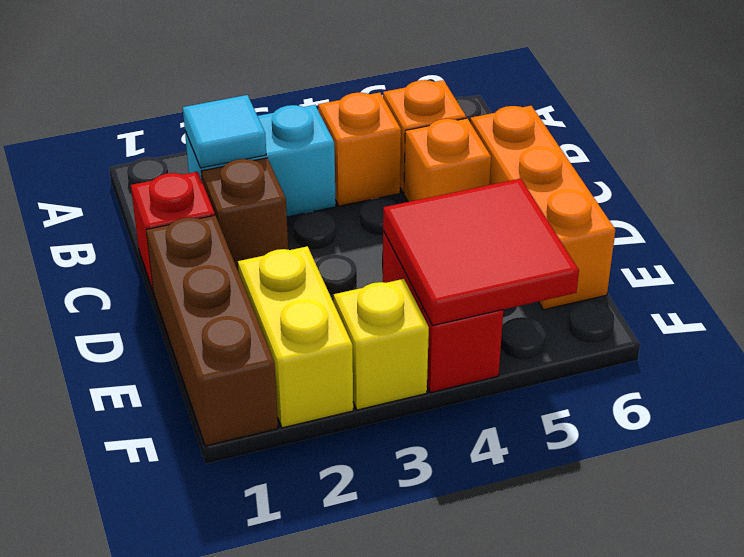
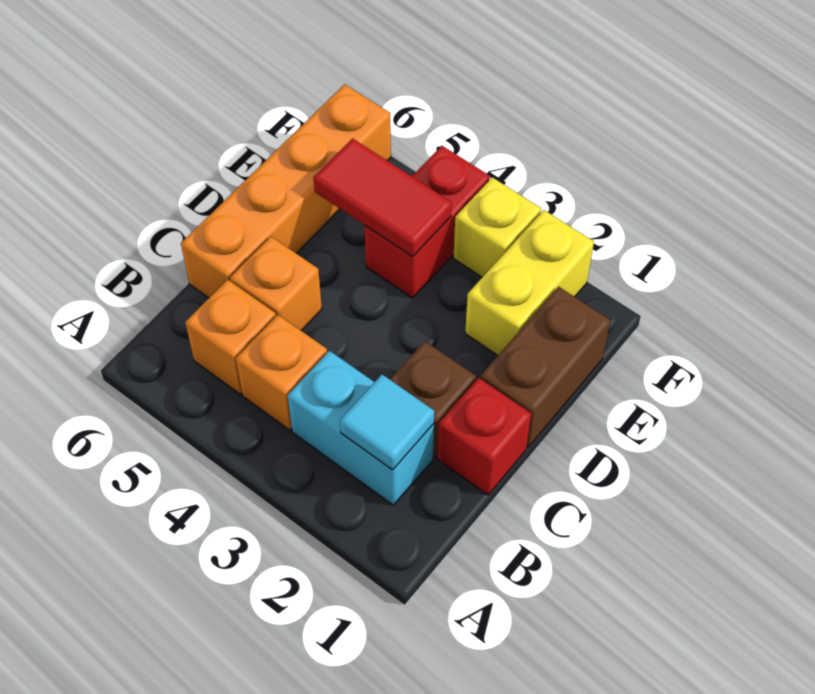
orange 1x3 brick [470,106,615,310] -> orange 1x4 brick [181,84,391,298]
brown 1x3 brick [146,215,278,446] -> brown 1x2 brick [480,287,610,448]
red 2x2 tile [383,178,579,325] -> red 1x2 tile [313,139,452,257]

